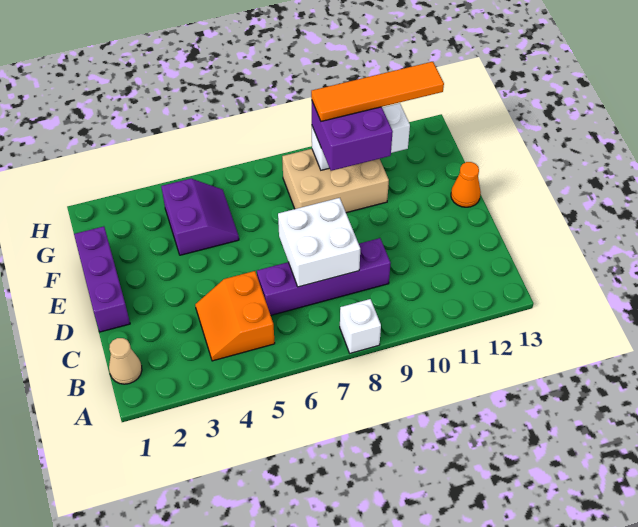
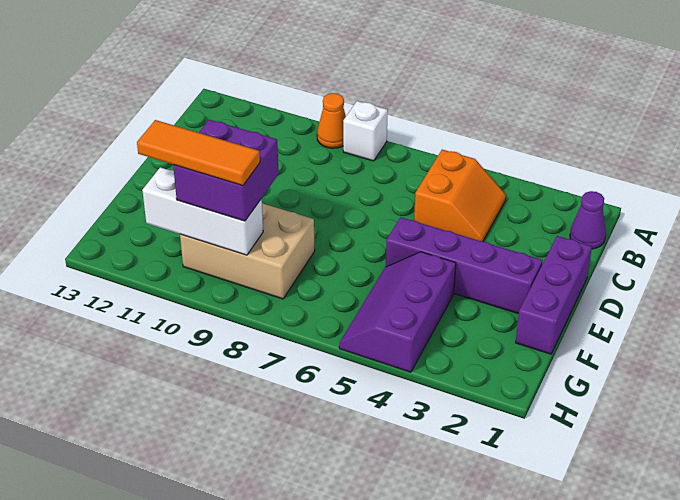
tan 1x1 cone [109,338,142,384] -> purple 1x1 cone [570,191,606,249]
purple 1x4 brick [257,238,391,315] -> purple 1x4 brick moved to [386,217,543,314]
white 2x2 brick [278,198,360,287] -> none
orange 1x1 cone [451,162,481,207] -> orange 1x1 cone moved to [317,93,346,148]
purple 2x2 slope [161,179,239,255] -> purple 2x3 slope [339,252,456,372]
orange 1x4 tile [311,62,444,121] -> orange 1x3 tile [137,120,260,185]

